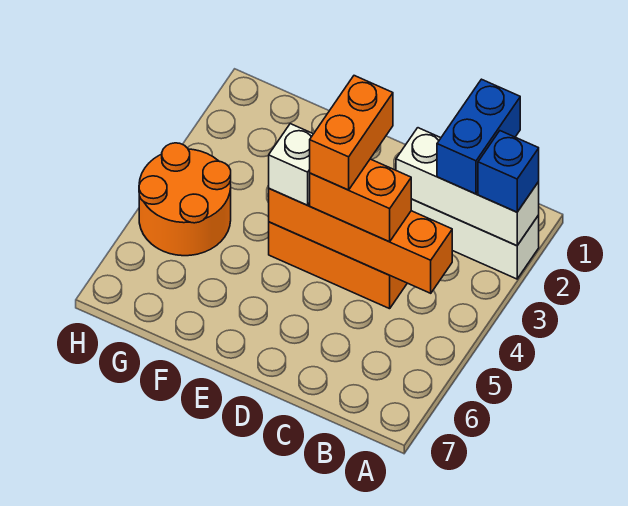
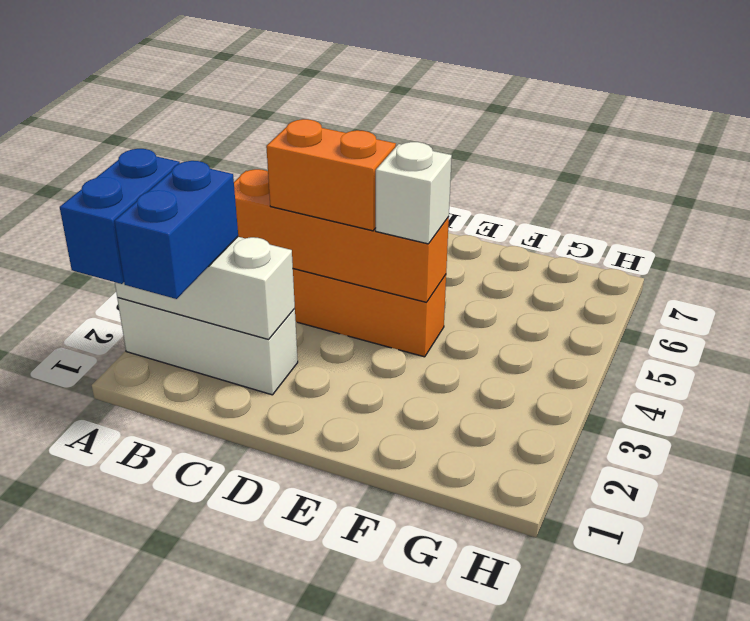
blue 1x1 brick [478,131,539,212] -> blue 1x2 brick [60,149,180,284]
orange 1x2 brick [310,76,393,190] -> none
orange 2x2 round brick [139,143,231,256] -> none

